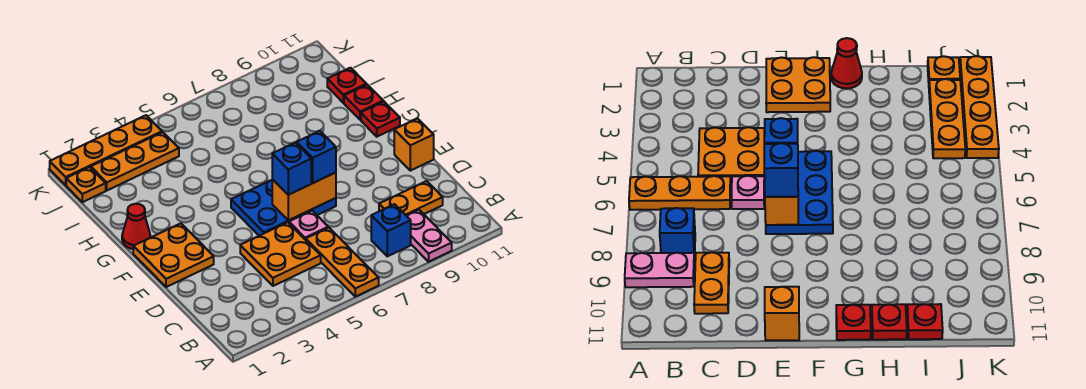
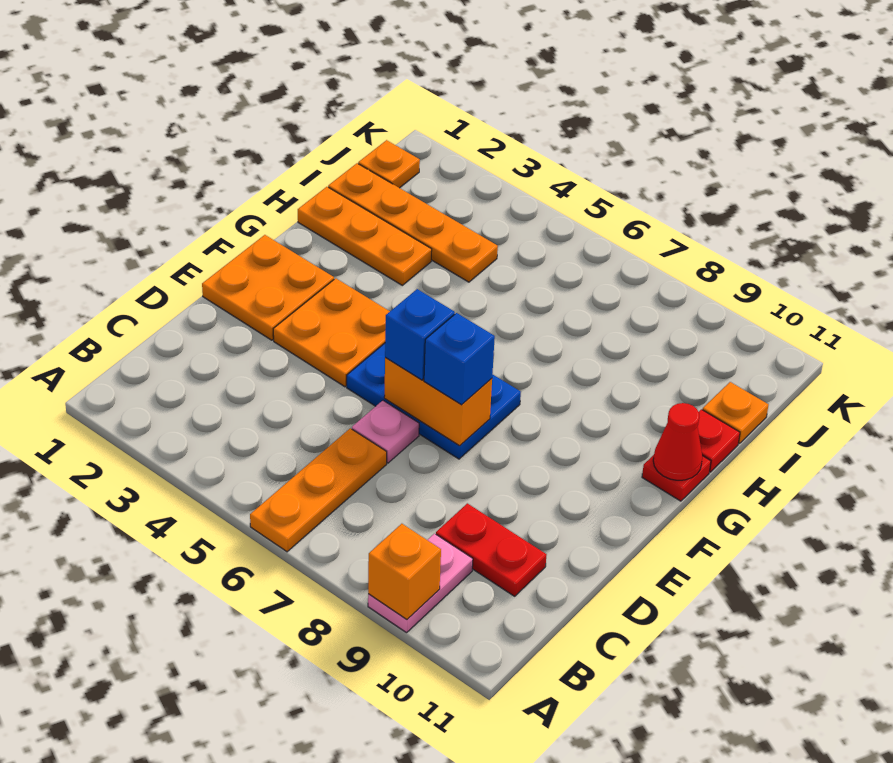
blue 1x1 brick [371,204,411,256] -> none
orange 2x2 plate [240,222,321,286] -> orange 2x2 plate moved to [273,278,390,387]
orange 1x2 plate [379,181,443,215] -> red 1x2 plate [436,503,546,596]
orange 1x1 brick [394,119,434,171] -> orange 1x1 brick moved to [368,524,441,620]
red 1x1 cone [122,204,150,249] -> red 1x1 cone moved to [653,403,702,480]
red 1x1 plate [327,68,367,103] -> orange 1x1 plate [703,382,769,443]
orange 1x3 plate [91,132,179,190] -> orange 1x3 plate moved to [298,187,432,285]
orange 1x4 plate [50,115,162,185] -> orange 1x4 plate moved to [328,163,498,282]

